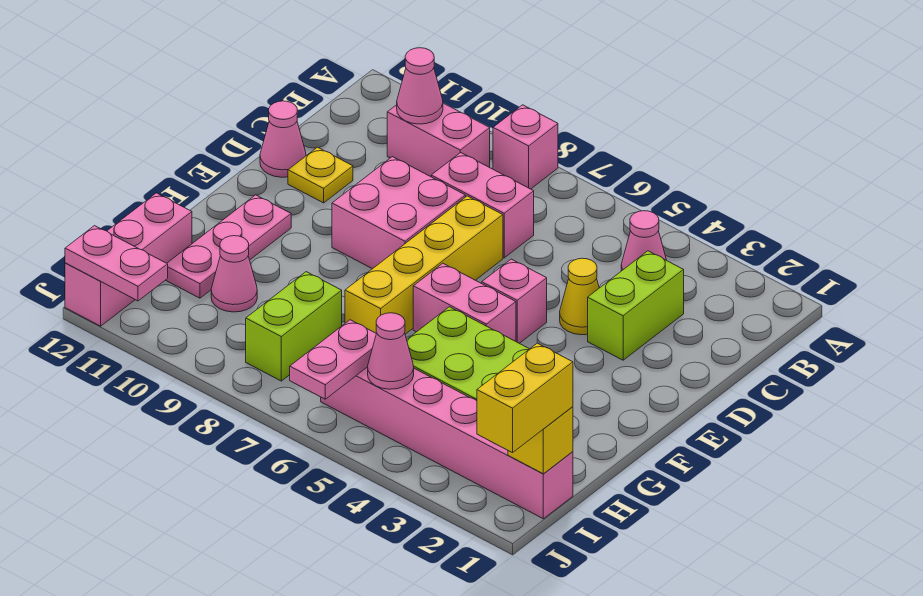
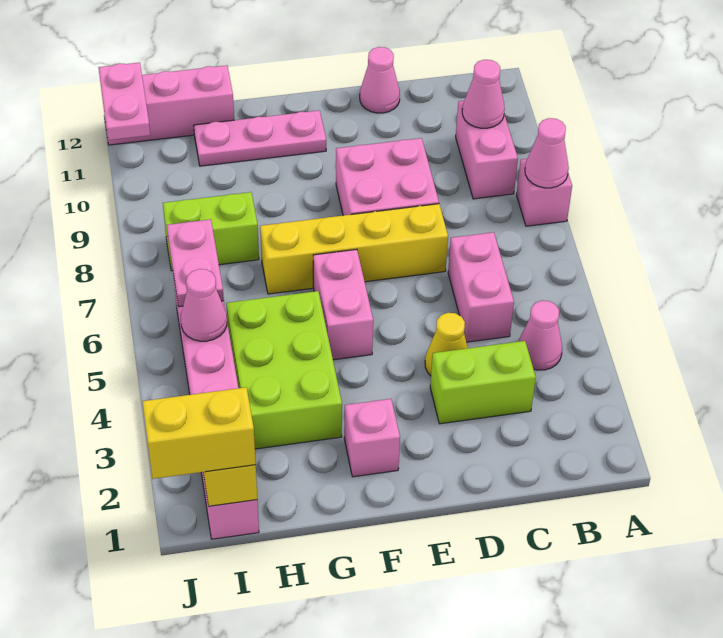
pink 1x2 brick [431,152,534,258] -> pink 1x2 brick moved to [448,232,514,342]
yellow 1x1 plate [288,147,353,203] -> none
pink 1x1 brick [482,259,547,343] -> pink 1x1 brick moved to [344,399,400,477]
pink 1x1 cone [211,236,257,312] -> pink 1x1 cone moved to [525,118,569,188]
pink 1x2 plate [290,320,376,399] -> pink 1x2 plate turned to [167,219,224,307]

